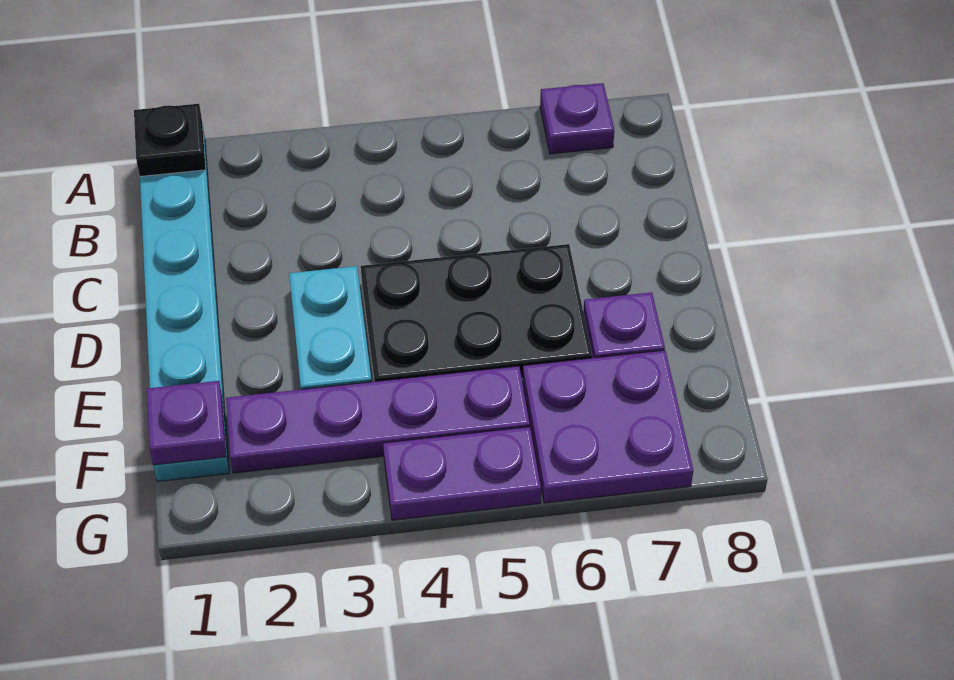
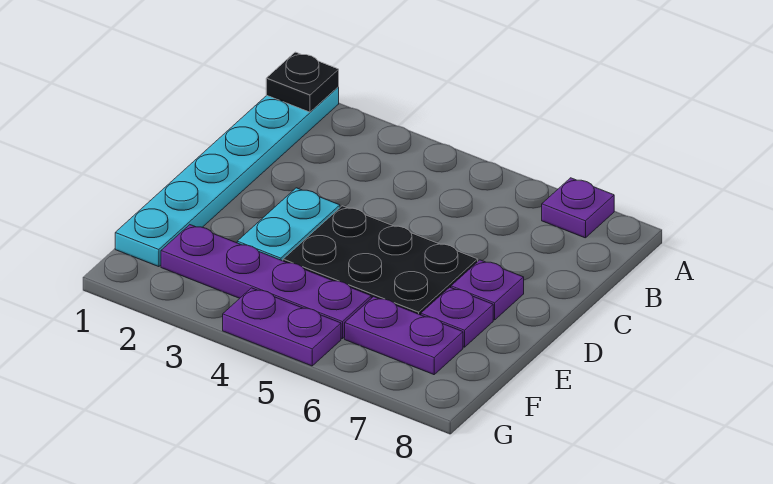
purple 1x1 plate [147,381,226,465] -> purple 1x1 plate moved to [451,260,524,320]
purple 2x2 plate [522,350,693,503] -> purple 1x2 plate [345,297,463,375]

